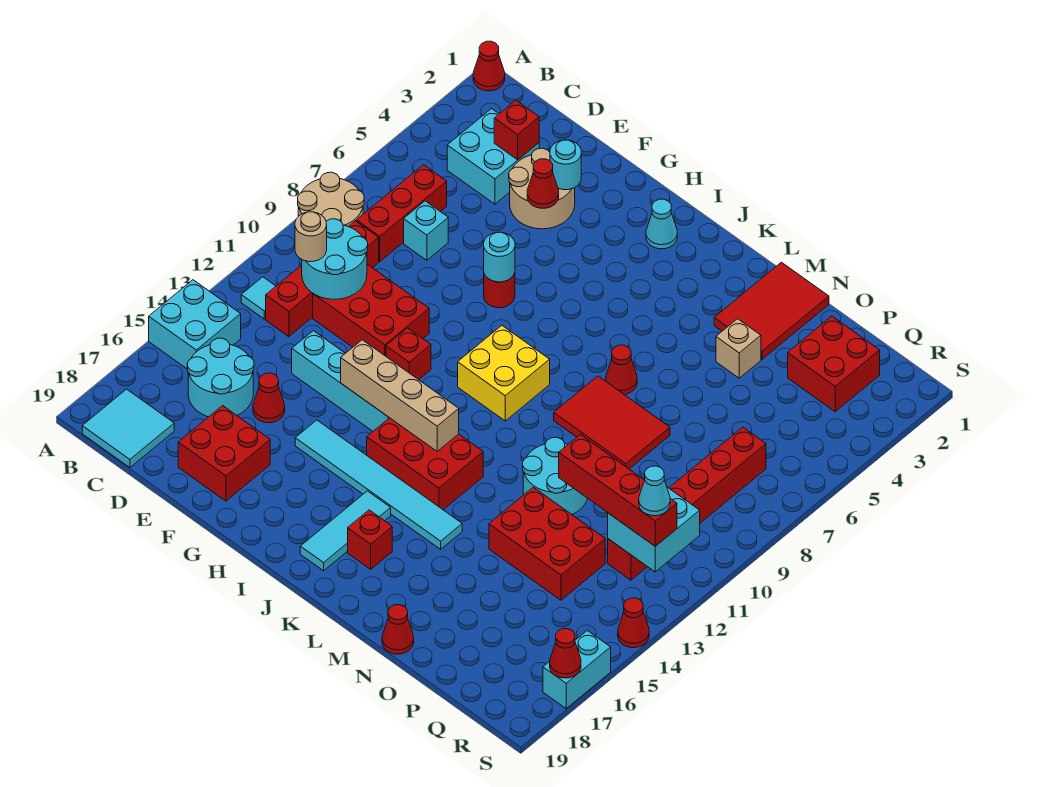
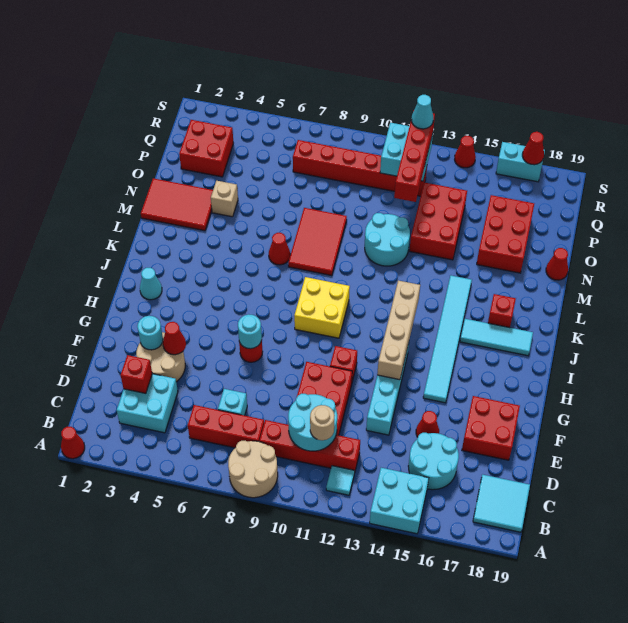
red 2x3 brick [367,418,483,510] -> red 2x3 brick moved to [477,195,534,273]

